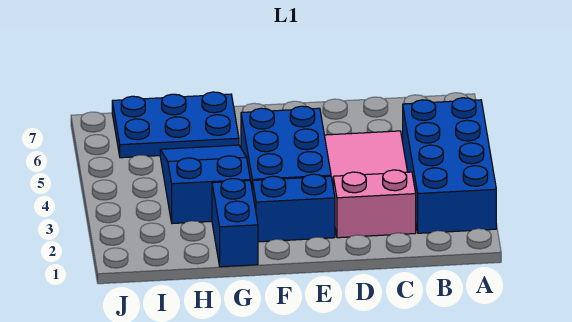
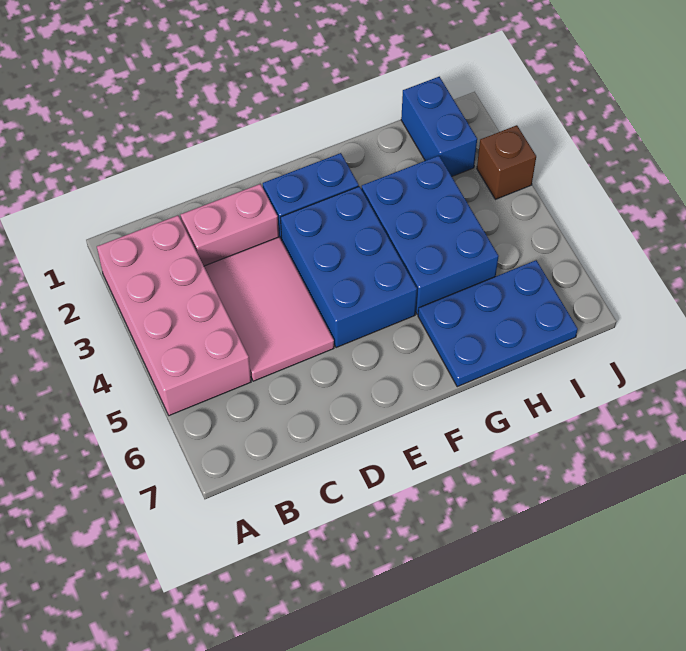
blue 2x4 brick [403,98,496,233] -> pink 2x4 brick [97,215,251,416]
blue 1x2 brick [212,179,258,267] -> blue 1x2 brick moved to [401,77,477,176]
blue 2x3 slope [160,145,250,224] -> blue 2x3 brick [361,156,499,315]
none -> brown 1x1 brick [477,125,536,199]

